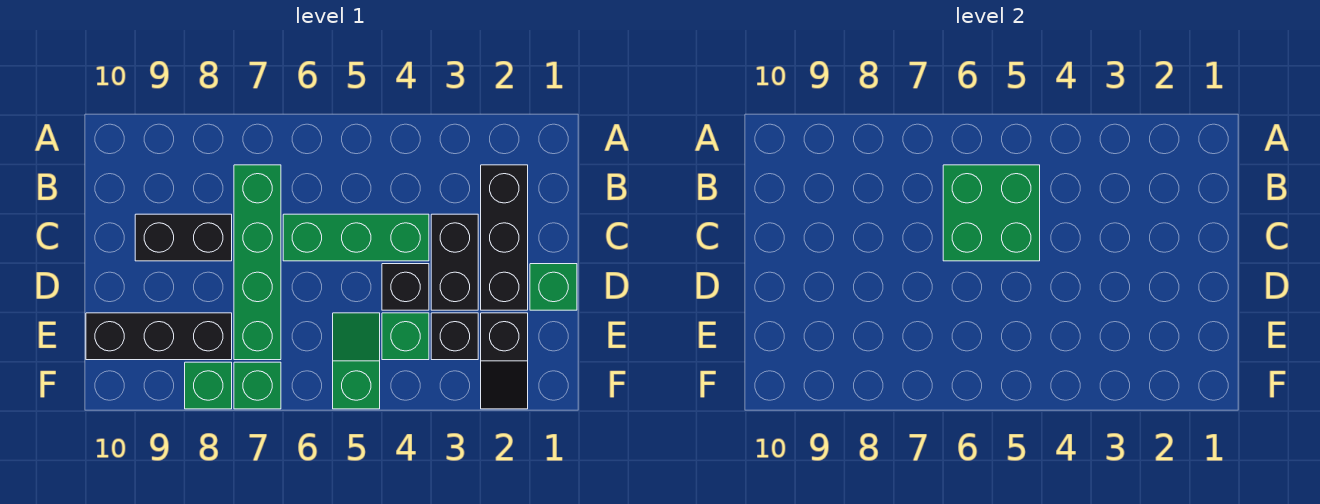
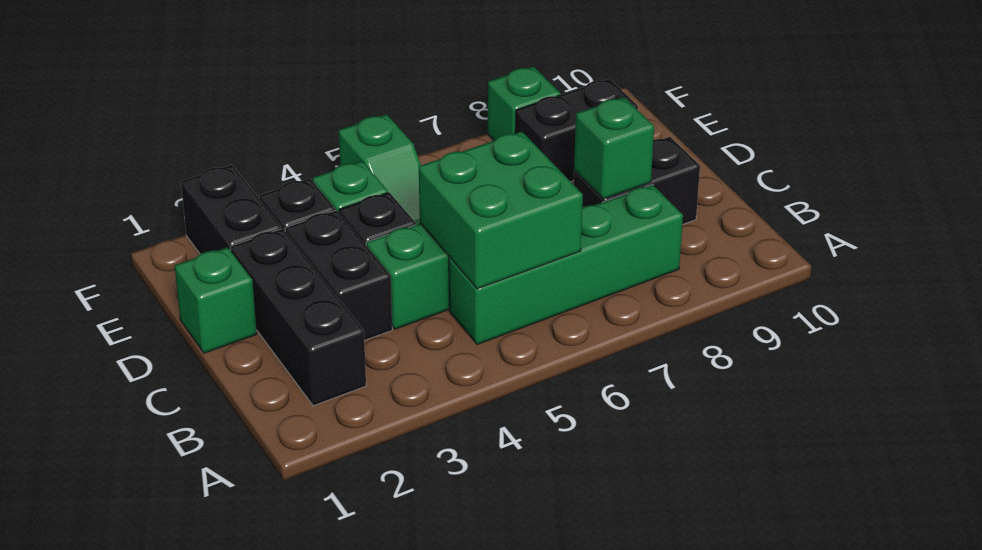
green 1x4 brick [234,165,281,360] -> green 1x4 brick turned to [449,185,683,345]
black 1x2 slope [481,313,528,409] -> black 1x2 brick [181,165,281,254]
black 1x3 brick [86,313,232,360] -> black 1x2 brick [515,79,638,182]
green 1x1 brick [234,362,281,409] -> green 1x1 brick moved to [574,97,654,199]

